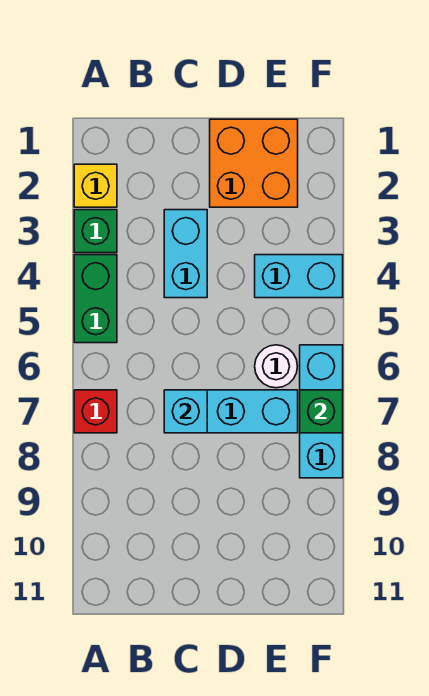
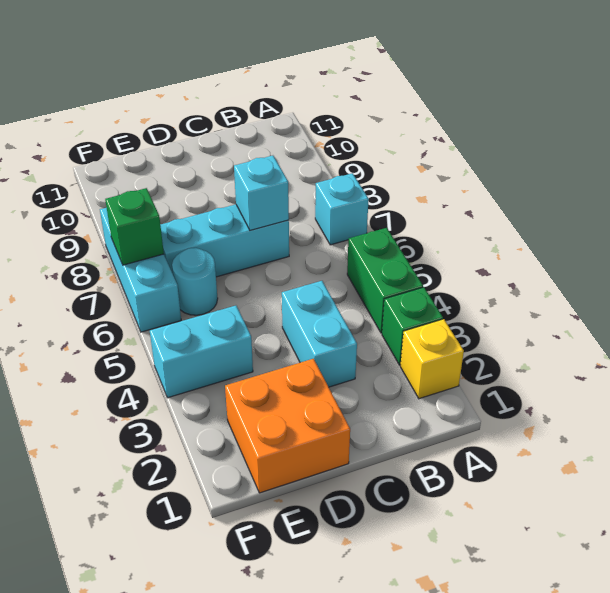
red 1x1 brick [74,390,117,433] -> cyan 1x1 brick [315,173,369,245]
white 1x1 round brick [255,345,298,388] -> cyan 1x1 round brick [172,248,218,315]

